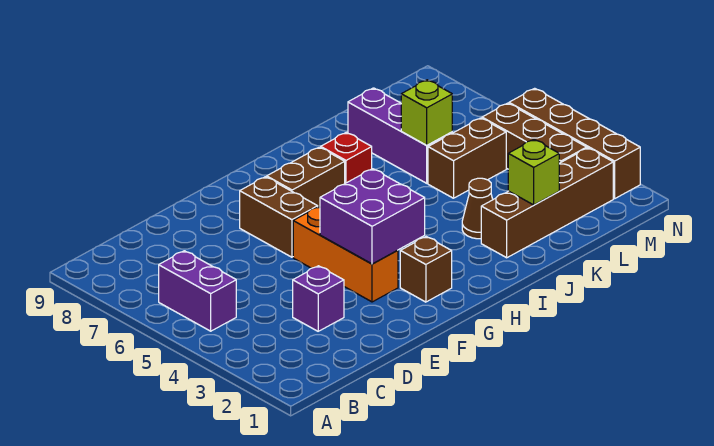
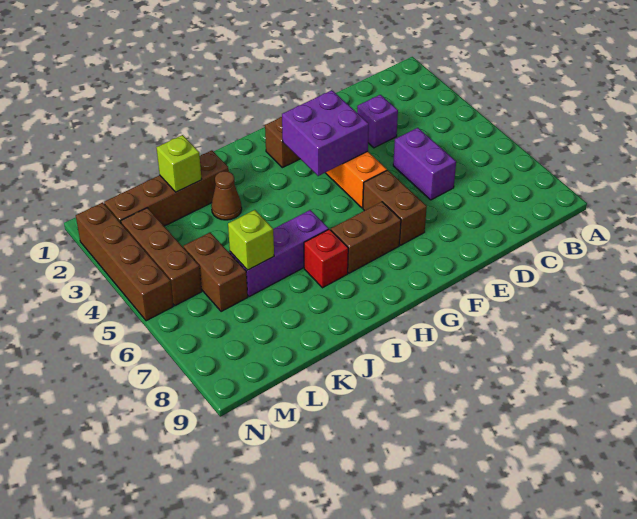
purple 1x2 brick [159,251,236,331] -> purple 1x2 brick moved to [393,128,456,200]
brown 1x2 brick [428,118,506,198] -> brown 1x2 brick turned to [184,232,248,312]
purple 1x3 brick [348,88,452,183] -> purple 1x3 brick turned to [230,210,329,297]

